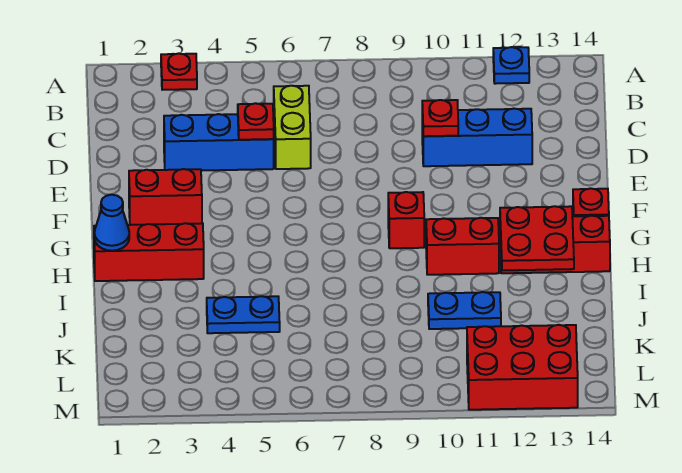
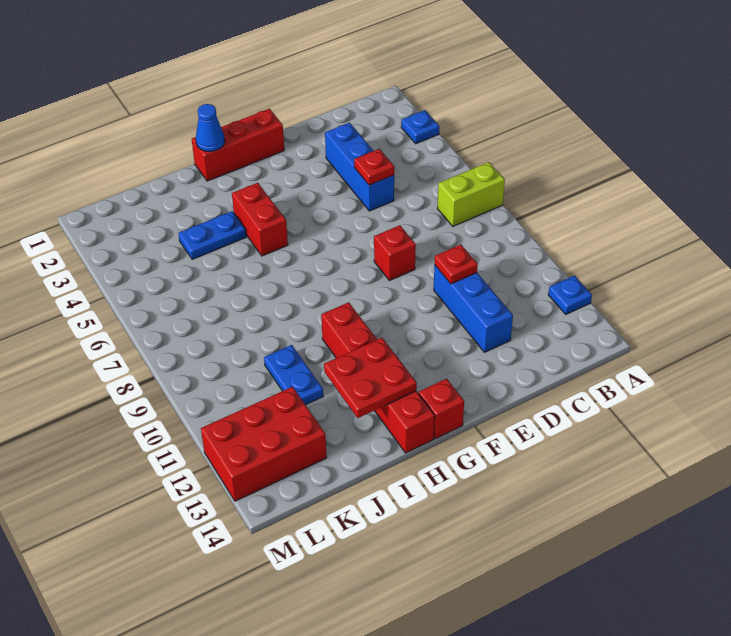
red 1x1 plate [161,53,197,90] -> blue 1x1 plate [401,110,439,144]
lime 1x2 brick [274,86,311,169] -> lime 1x2 brick moved to [438,162,505,226]
red 1x2 brick [129,169,202,225] -> red 1x2 brick moved to [232,183,288,256]
red 1x1 brick [388,192,424,248] -> red 1x1 brick moved to [374,225,416,281]
red 1x3 brick [94,223,204,281] -> red 1x3 brick turned to [192,109,284,181]
blue 1x2 plate [207,296,280,333] -> blue 1x2 plate turned to [178,211,246,259]
red 2x3 brick [467,325,578,410] -> red 2x3 brick turned to [201,387,327,501]

